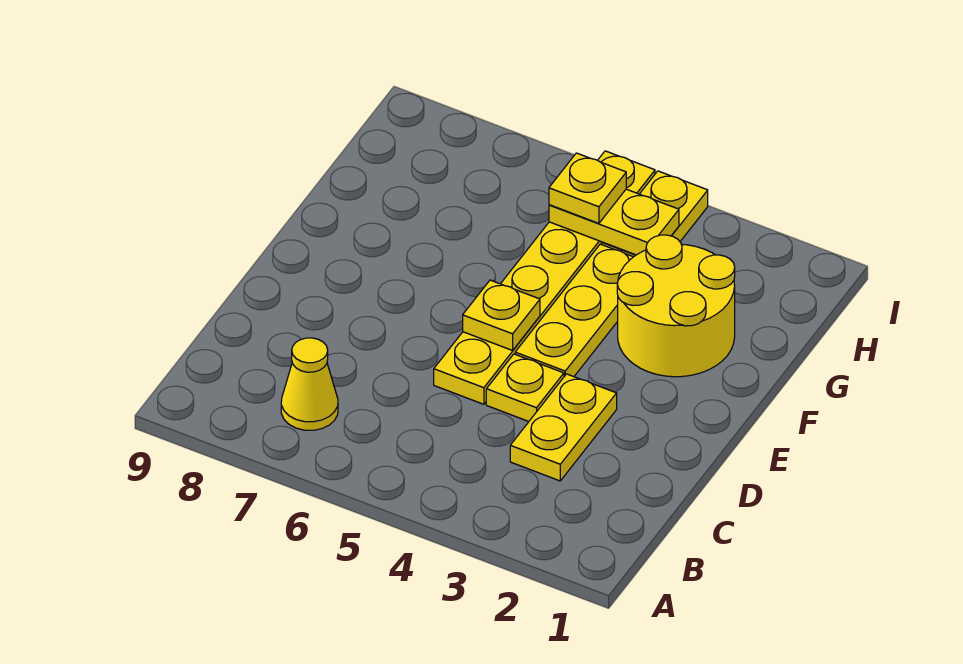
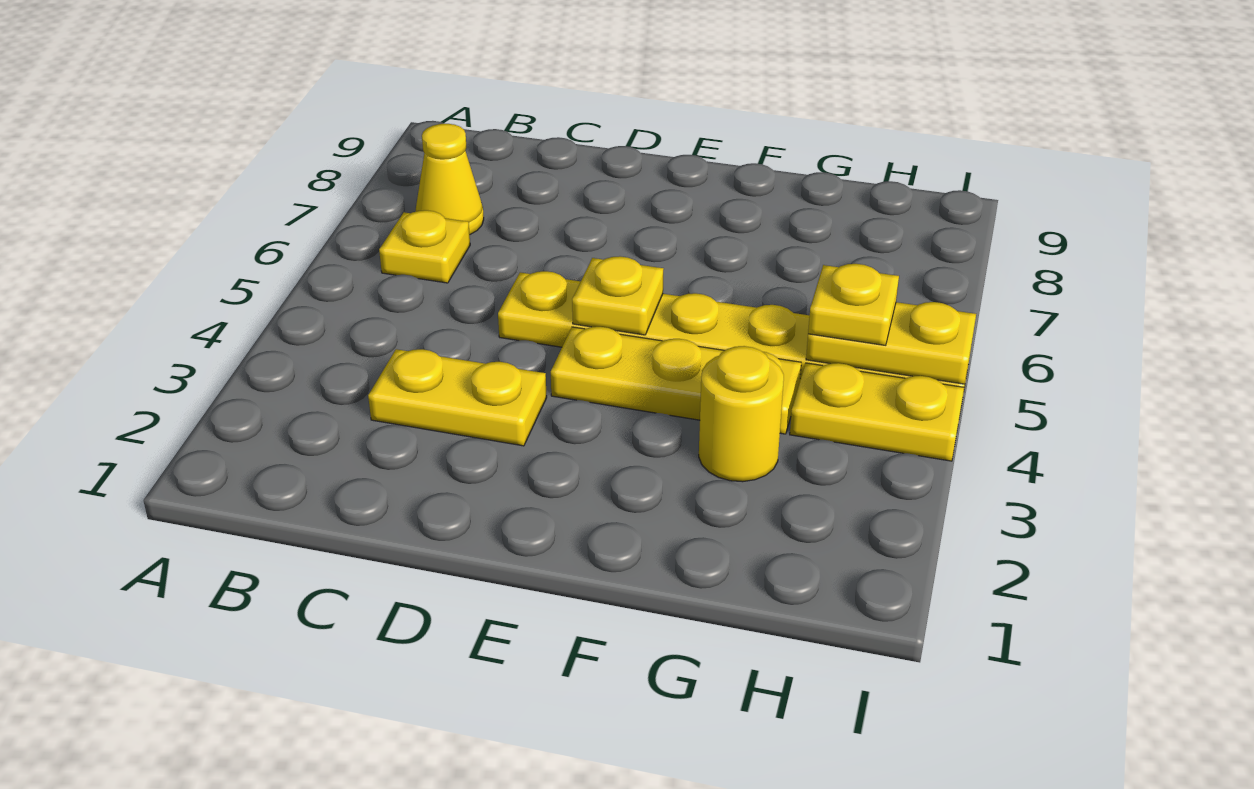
yellow 1x1 plate [486,354,564,421] -> yellow 1x1 plate moved to [379,210,470,283]
yellow 2x2 round brick [617,235,735,377] -> yellow 1x1 round brick [699,346,784,482]
yellow 1x2 plate [549,189,679,255] -> yellow 1x2 plate turned to [806,302,976,384]

